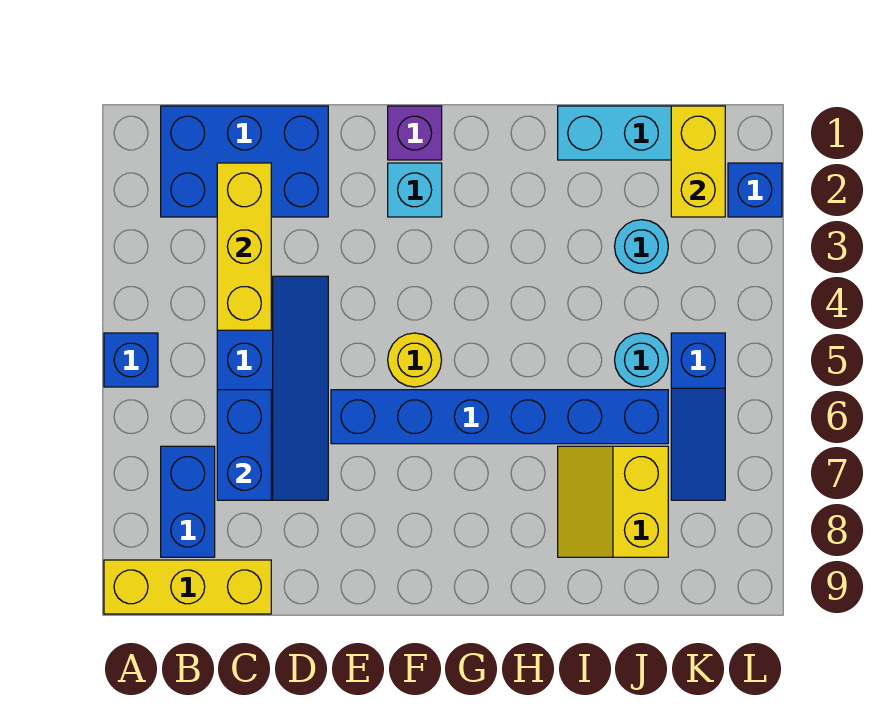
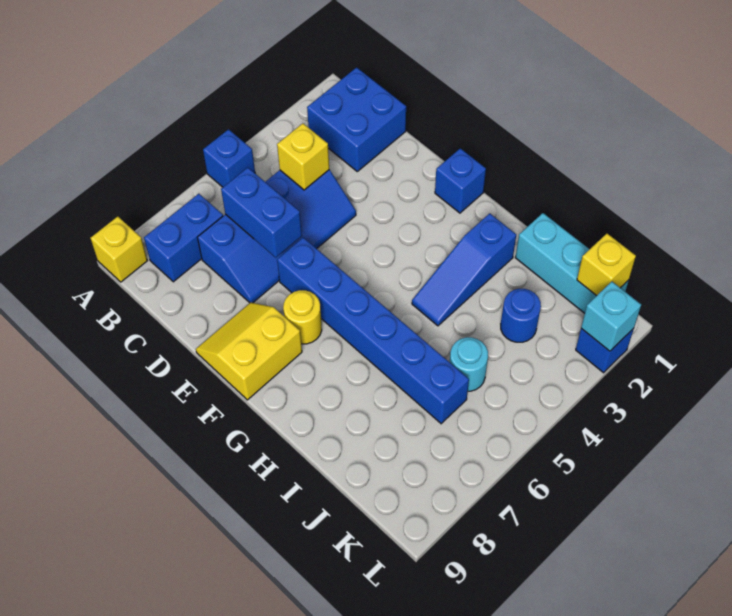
yellow 1x3 brick [104,560,271,614] -> yellow 1x1 brick [91,216,148,282]
blue 2x3 brick [161,106,328,217] -> blue 2x2 brick [307,67,406,171]
yellow 1x3 brick [217,163,271,330] -> yellow 1x1 brick [277,123,329,190]
blue 1x2 brick [217,390,271,500] -> blue 1x2 brick turned to [221,168,302,258]
purple 1x1 brick [388,106,442,160] -> blue 1x1 brick [435,148,486,213]
cyan 1x1 brick [388,163,442,217] -> cyan 1x1 brick moved to [581,282,641,351]
yellow 1x1 round brick [388,333,442,387] -> yellow 1x1 round brick moved to [283,290,322,344]
yellow 2x2 slope [558,446,668,557] -> yellow 2x2 slope moved to [196,302,302,400]
cyan 1x1 round brick [615,220,668,274] -> blue 1x1 round brick [501,289,541,342]
yellow 1x2 brick [671,106,725,217] -> yellow 1x1 brick [577,234,636,296]
blue 1x3 slope [671,333,725,500] -> blue 1x3 slope moved to [412,213,516,326]

